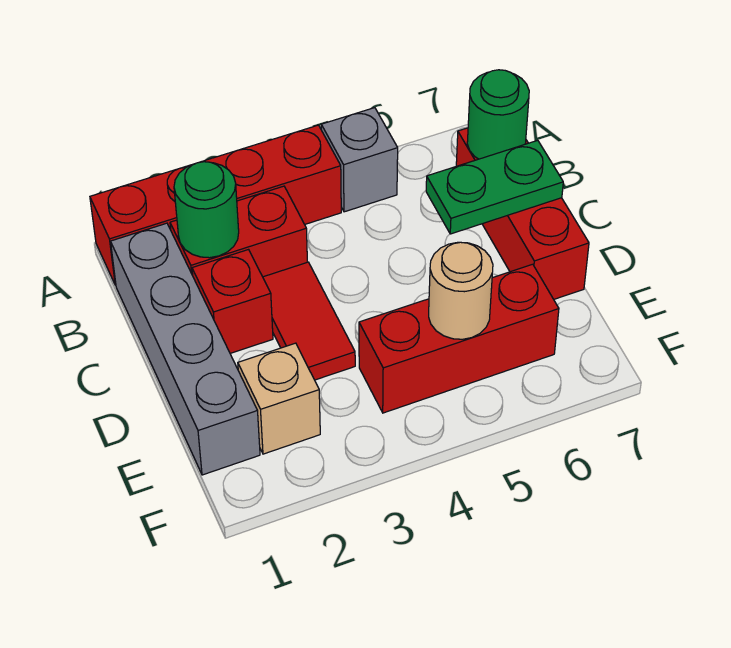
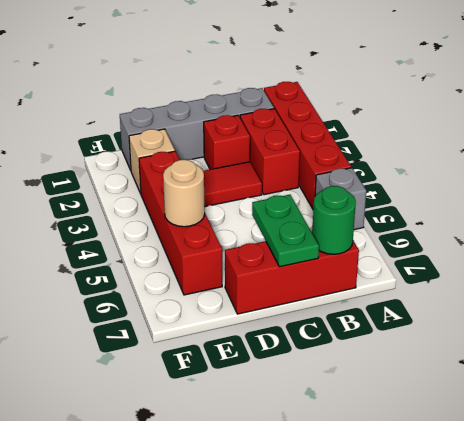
green 1x1 round brick [174,162,239,258] -> none
red 1x3 brick [359,264,559,413] -> red 1x4 brick [139,151,222,295]

